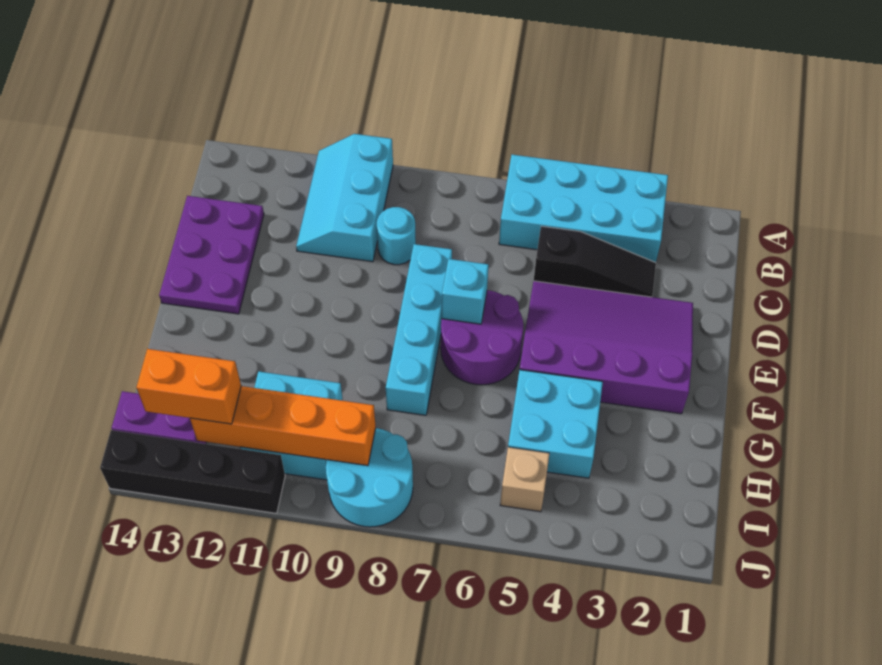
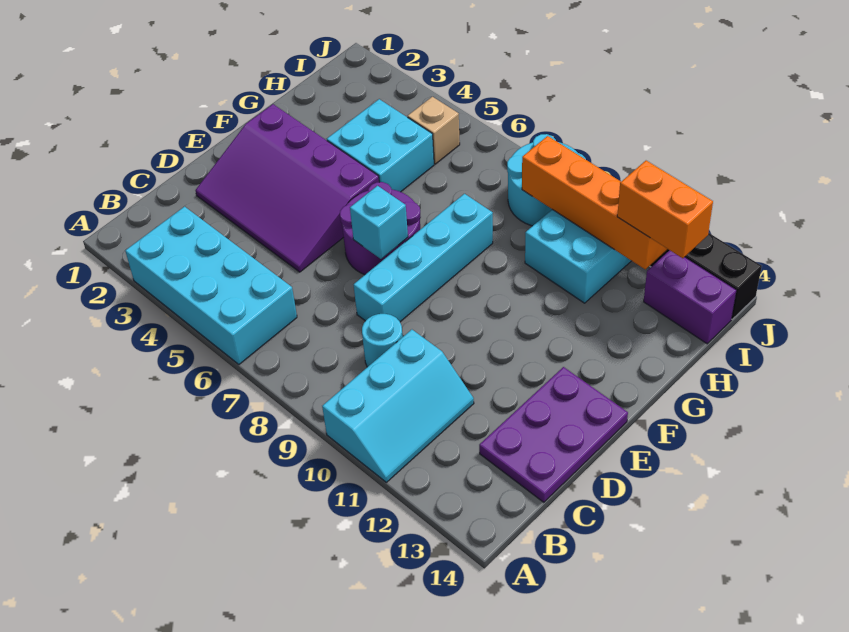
black 1x3 slope [534,226,656,297] -> none

